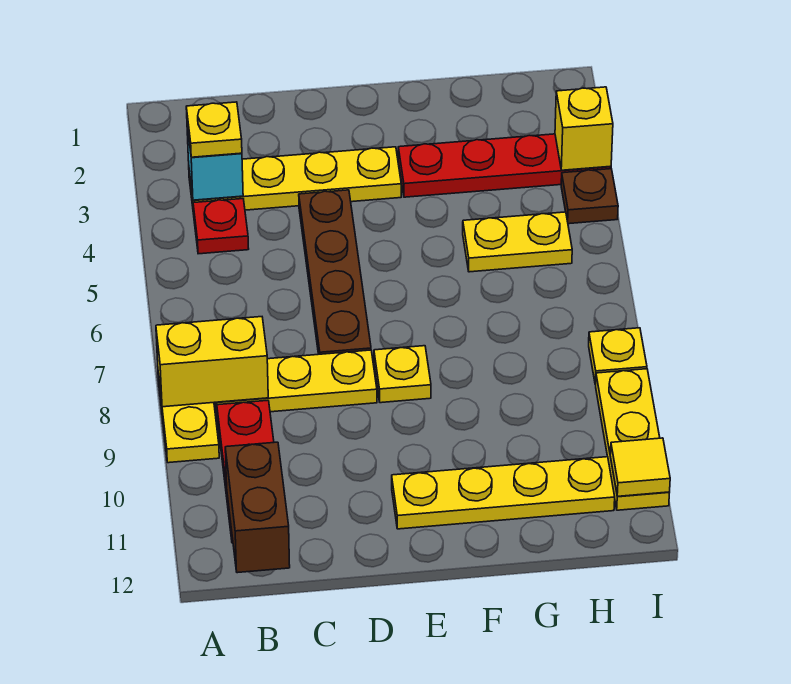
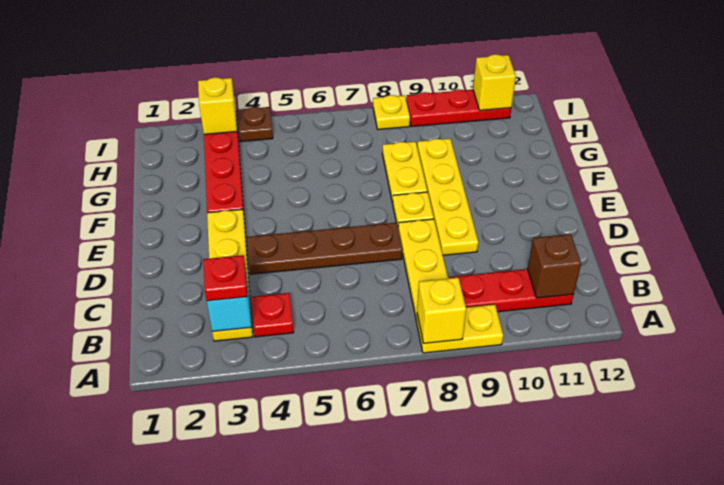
yellow 1x2 brick [156,317,268,407] -> yellow 1x1 brick [417,278,466,343]
yellow 1x1 plate [186,102,242,157] -> red 1x1 plate [204,255,247,301]
brown 1x2 brick [225,442,290,573] -> brown 1x1 brick [527,234,581,298]
yellow 1x4 plate [392,457,615,529] -> yellow 1x4 plate moved to [417,139,478,255]
yellow 1x2 plate [463,212,572,272] -> yellow 1x2 plate moved to [382,142,427,203]
yellow 1x3 plate [595,369,670,510] -> red 1x3 plate [406,89,511,127]
yellow 1x1 tile [610,438,670,496] -> yellow 1x1 brick [473,54,516,110]

